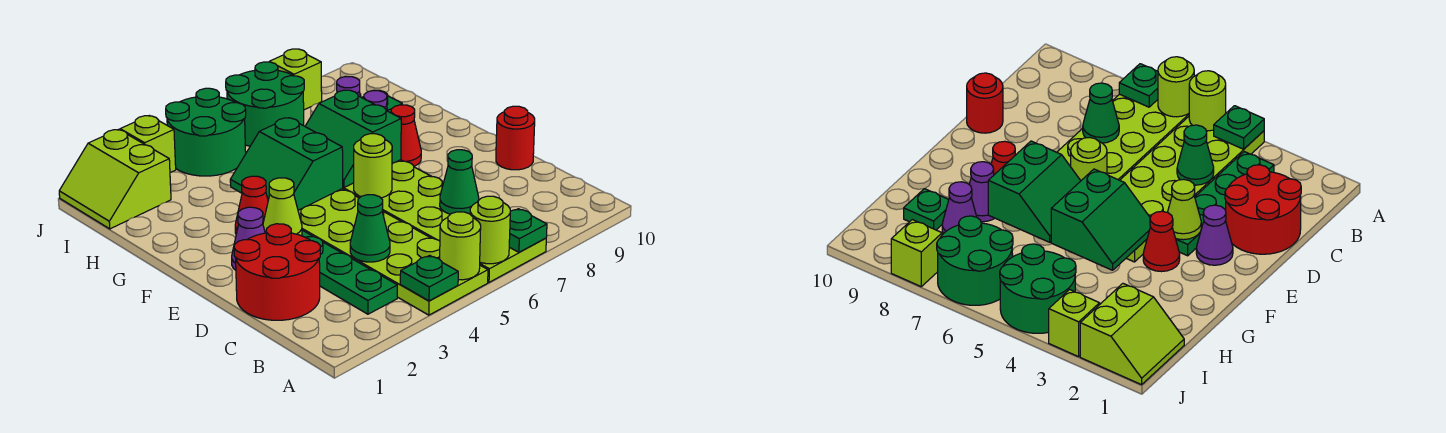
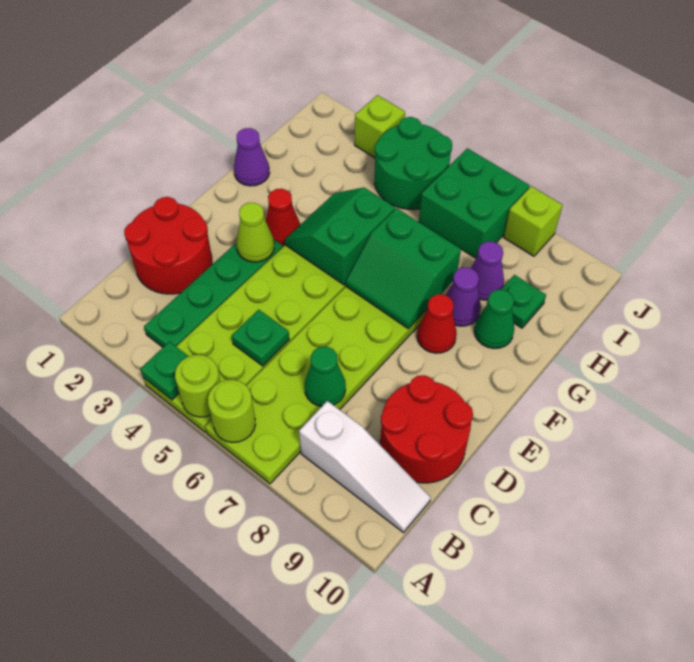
green 1x1 plate [509,209,547,252] -> green 1x1 plate moved to [232,310,289,366]
none -> white 1x3 slope [299,401,431,533]
green 1x1 cone [350,195,390,262] -> green 1x1 cone moved to [474,290,514,349]
red 1x1 round brick [496,106,535,170] -> red 2x2 round brick [380,375,473,483]
purple 1x1 cone [232,207,265,270] -> purple 1x1 cone moved to [234,128,270,186]
lime 1x1 round brick [354,134,392,198] -> none
green 2x2 slope [305,90,401,188] -> green 2x2 slope turned to [346,208,461,329]
lime 2x2 slope [59,129,171,229] -> none
green 2x2 round brick [226,62,304,146] -> green 2x2 brick [419,148,529,258]

